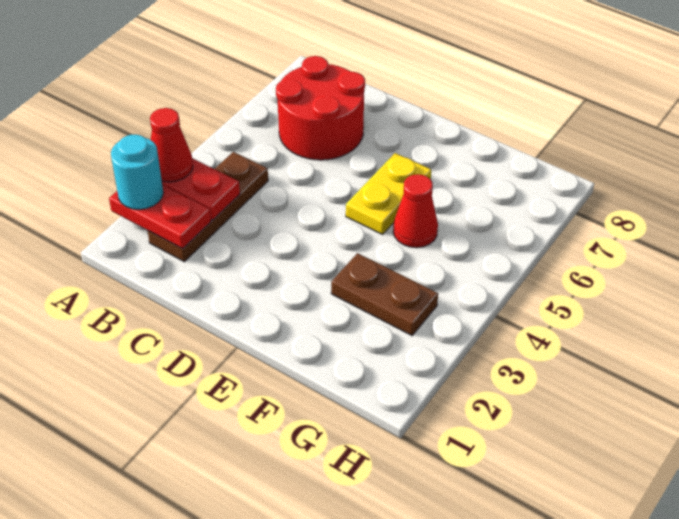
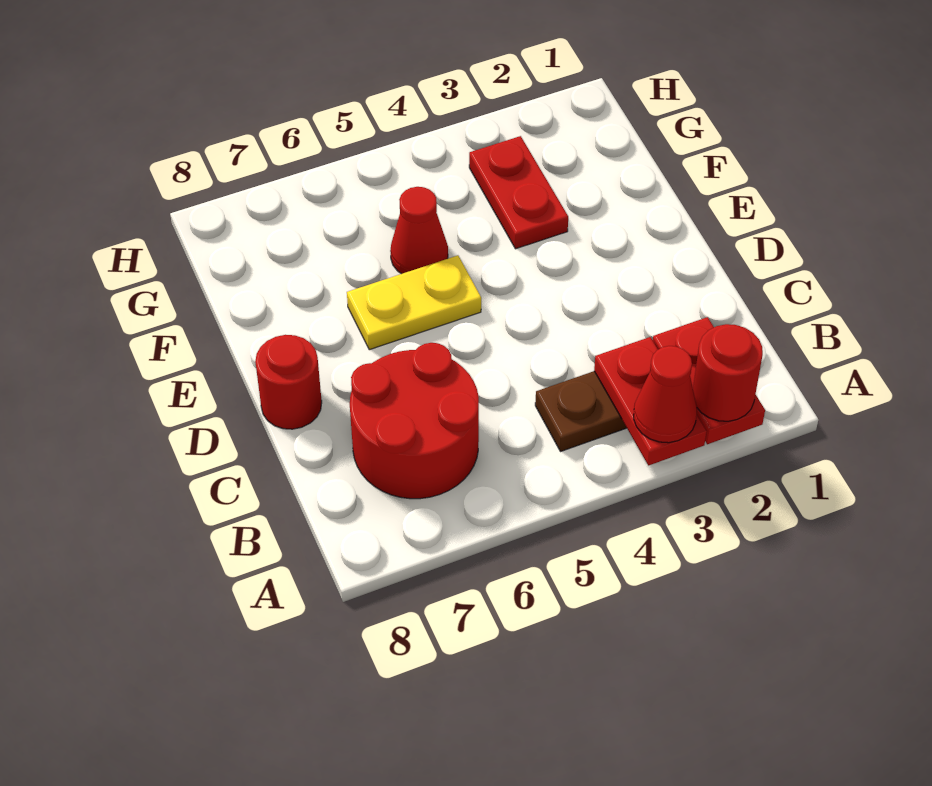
cyan 1x1 round brick [111,134,163,209] -> red 1x1 round brick [693,324,763,421]
none -> red 1x1 round brick [255,335,322,429]
brown 1x2 plate [331,253,438,336] -> red 1x2 plate [469,136,568,249]

